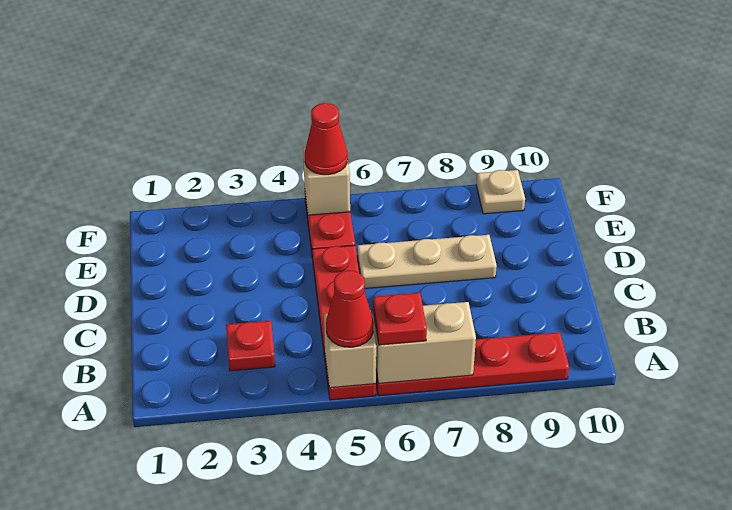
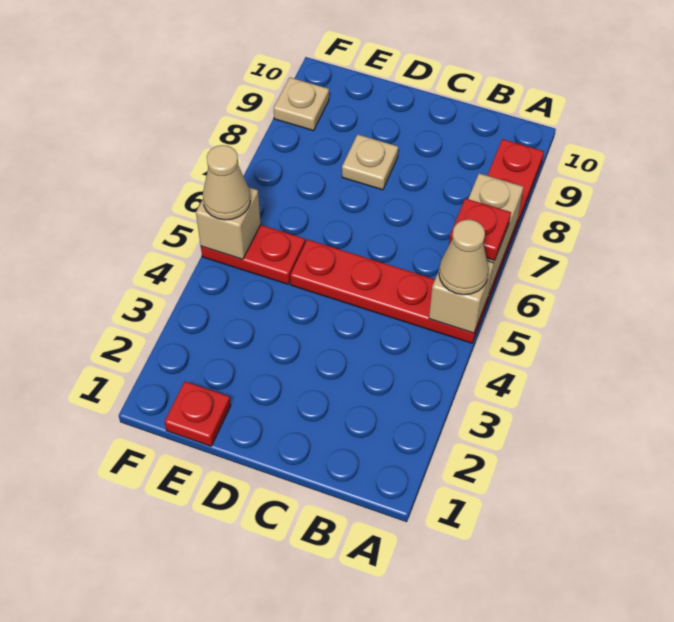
red 1x1 cone [326,270,374,347] -> tan 1x1 cone [439,220,489,295]
red 1x1 plate [226,321,275,371] -> red 1x1 plate moved to [165,381,231,446]
tan 1x3 plate [357,235,497,288] -> tan 1x1 plate [342,134,398,190]
red 1x1 cone [305,103,348,175] -> tan 1x1 cone [203,145,251,220]

